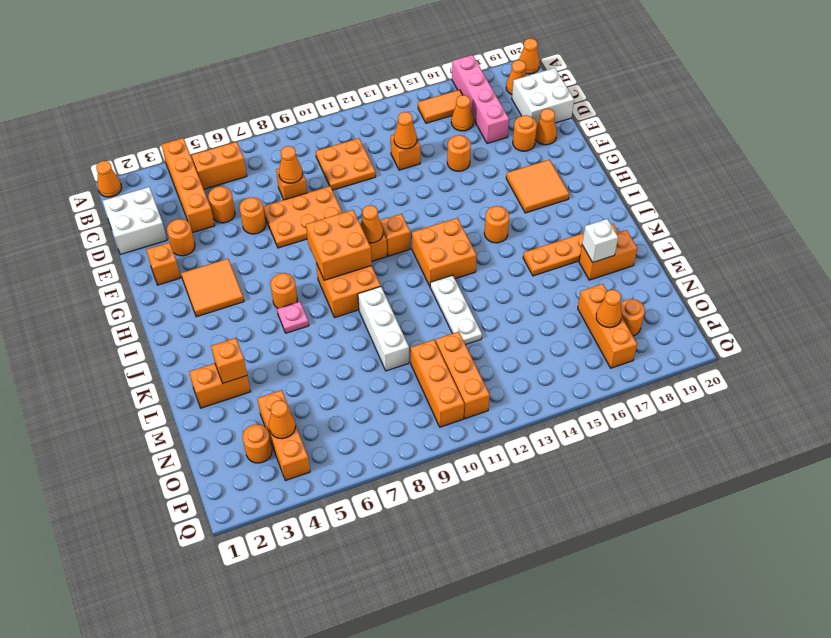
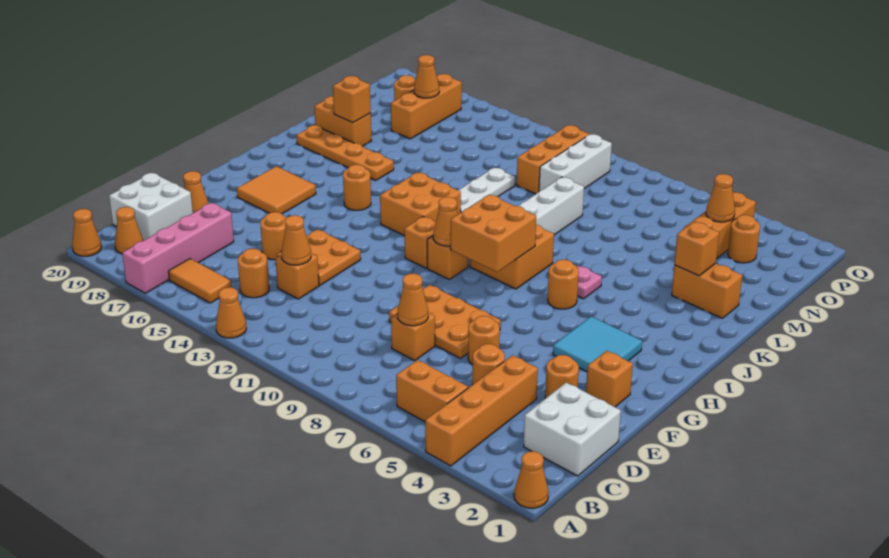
orange 2x2 plate [316,138,376,190] -> orange 2x2 plate moved to [277,230,361,285]
orange 1x1 cone [451,95,474,131] -> orange 1x1 cone moved to [216,287,246,338]
orange 1x1 round brick [513,115,537,151] -> orange 1x1 round brick moved to [238,249,269,298]
orange 2x2 tile [181,259,244,317] -> cyan 2x2 tile [553,316,642,372]
white 1x1 brick [582,219,618,263] -> orange 1x1 brick [333,76,371,123]
orange 1x3 brick [411,340,464,427] -> white 1x3 brick [539,134,612,191]

